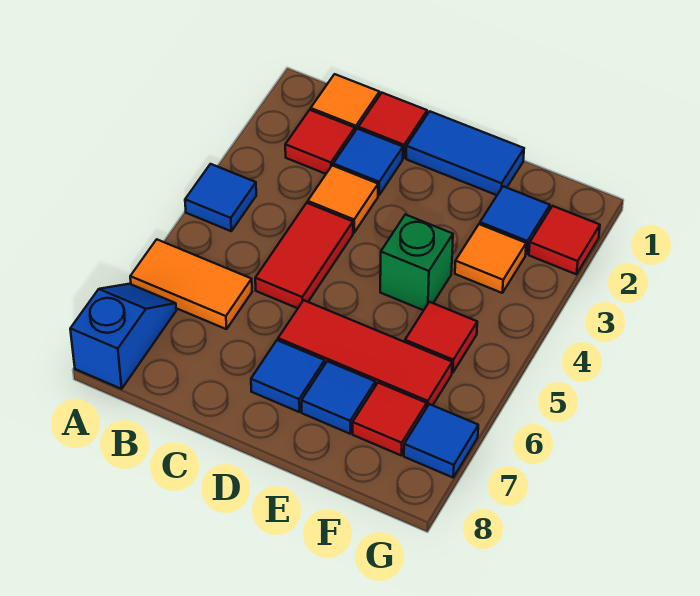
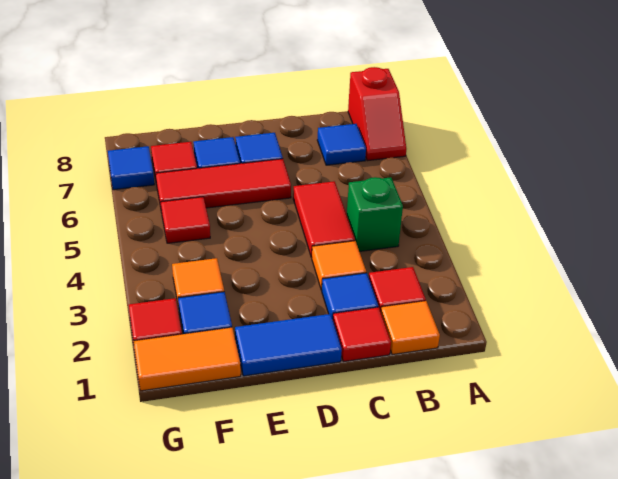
blue 1x1 tile [185,164,256,231] -> blue 1x1 tile moved to [317,124,366,165]
orange 1x2 tile [130,239,252,329] -> orange 1x2 tile moved to [134,328,241,391]
blue 1x2 slope [70,284,176,389] -> red 1x2 slope [348,67,406,161]
green 1x1 brick [380,215,453,310] -> green 1x1 brick moved to [347,177,403,251]

